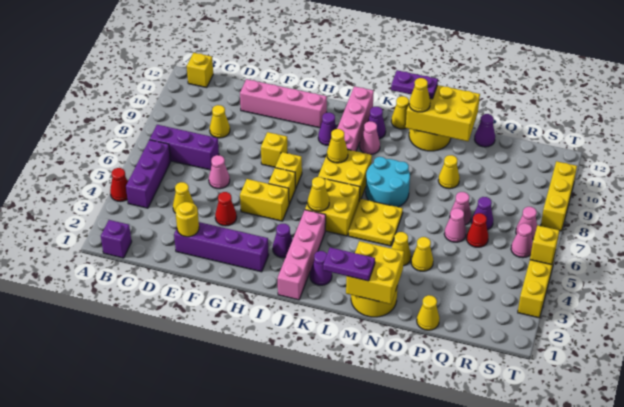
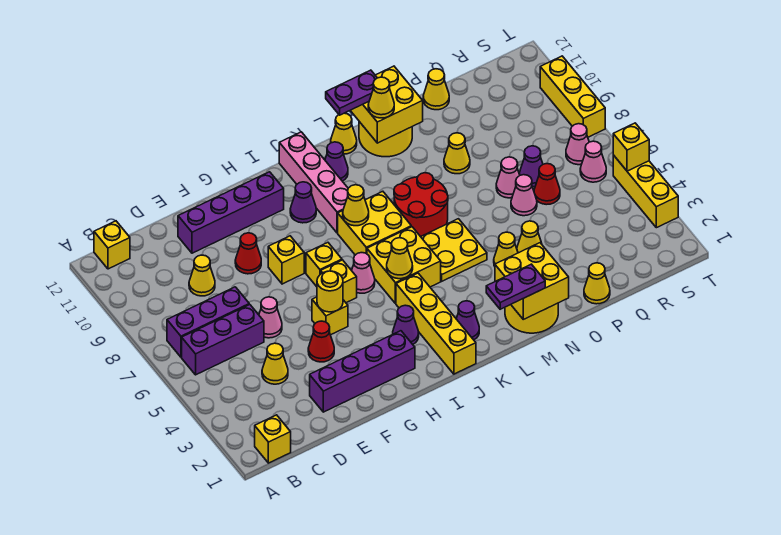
red 1x1 cone [110,168,128,201] -> red 1x1 cone moved to [235,233,261,274]
purple 1x1 brick [101,220,132,258] -> yellow 1x1 brick [255,415,291,463]
purple 1x3 brick [126,140,171,208] -> purple 1x3 brick turned to [182,304,264,375]
yellow 1x1 round brick [175,202,199,237] -> yellow 1x1 round brick moved to [317,271,343,312]
pink 1x4 brick [240,79,327,128] -> purple 1x4 brick [178,172,284,253]
yellow 1x2 brick [240,179,289,221] -> yellow 1x1 brick [312,297,348,335]
pink 1x4 brick [278,210,326,300] -> yellow 1x4 brick [396,273,476,374]
pink 1x1 cone [360,121,380,155] -> pink 1x1 cone moved to [352,253,375,293]
cyan 2x2 round brick [366,157,410,207] -> red 2x2 round brick [394,173,448,237]
yellow 2x3 brick [406,85,480,141] -> yellow 2x2 brick [350,66,423,143]
purple 1x1 cone [475,114,495,147] -> yellow 1x1 cone [423,69,449,110]

